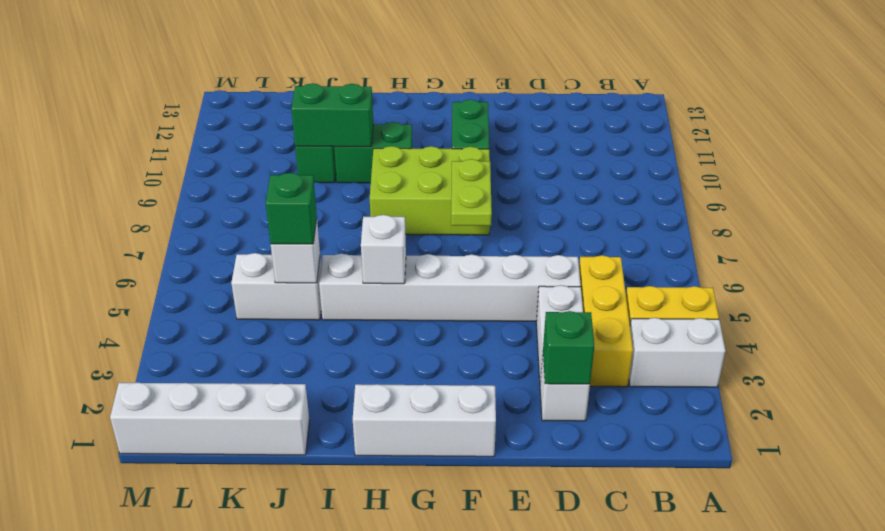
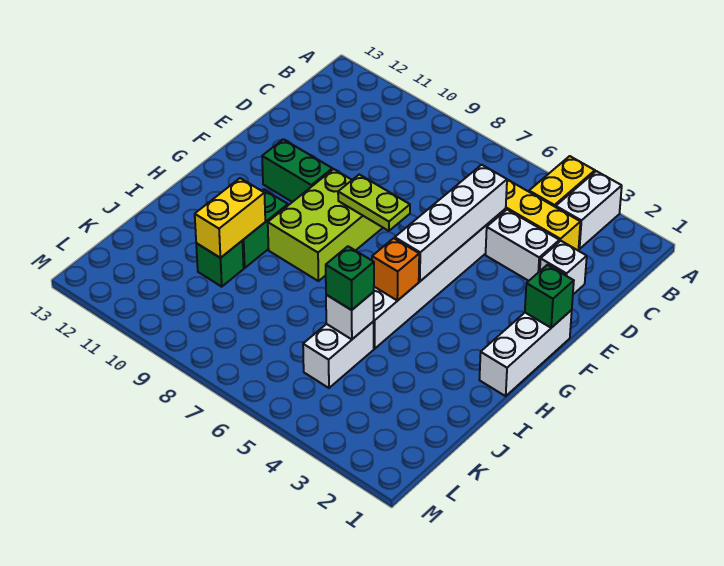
green 1x1 brick [543,311,594,384] -> green 1x1 brick moved to [525,265,574,328]
white 1x1 brick [361,215,406,284] -> orange 1x1 brick [372,238,419,301]
green 1x2 brick [292,83,373,147] -> yellow 1x2 brick [195,178,265,258]
white 1x4 brick [110,383,309,455] -> white 1x4 brick moved to [395,165,507,281]

